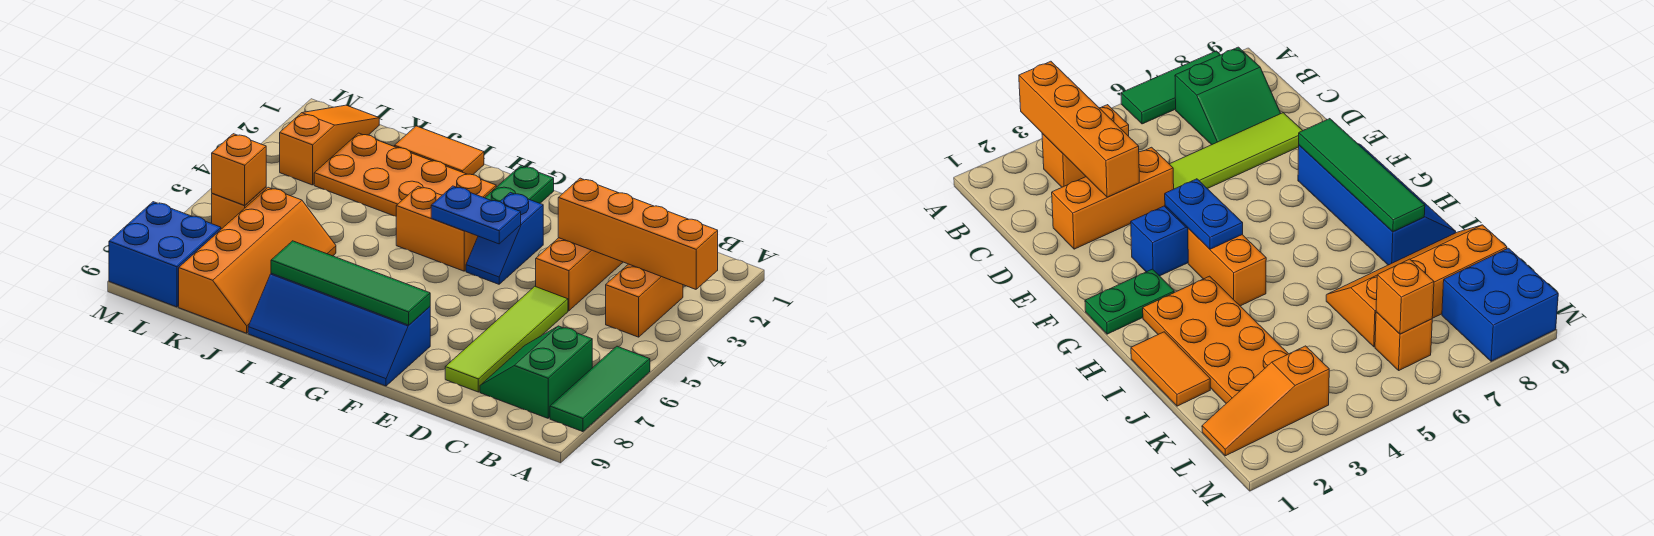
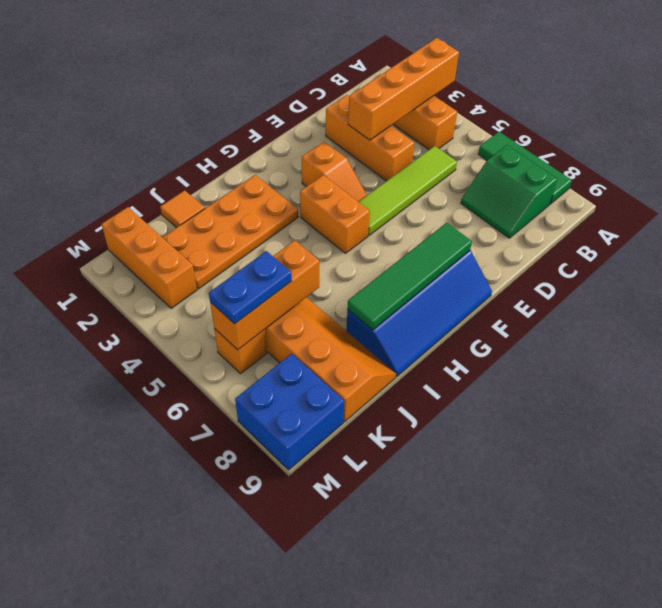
lime 1x4 tile [445,286,568,392] -> lime 1x4 tile turned to [359,146,457,235]
blue 1x2 slope [466,192,543,284] -> orange 1x2 slope [302,142,367,202]
blue 1x2 plate [431,186,521,244] -> blue 1x2 plate moved to [209,251,292,324]
green 1x2 plate [485,166,554,203] -> none
orange 1x2 brick [396,186,478,271] -> orange 1x2 brick turned to [300,175,370,253]
orange 1x2 tile [394,126,484,175] -> orange 1x1 tile [160,190,205,228]
orange 1x3 slope [280,105,379,185] -> orange 1x3 brick [102,207,197,308]
orange 1x1 brick [212,134,266,205] -> orange 1x3 brick [210,240,319,350]

